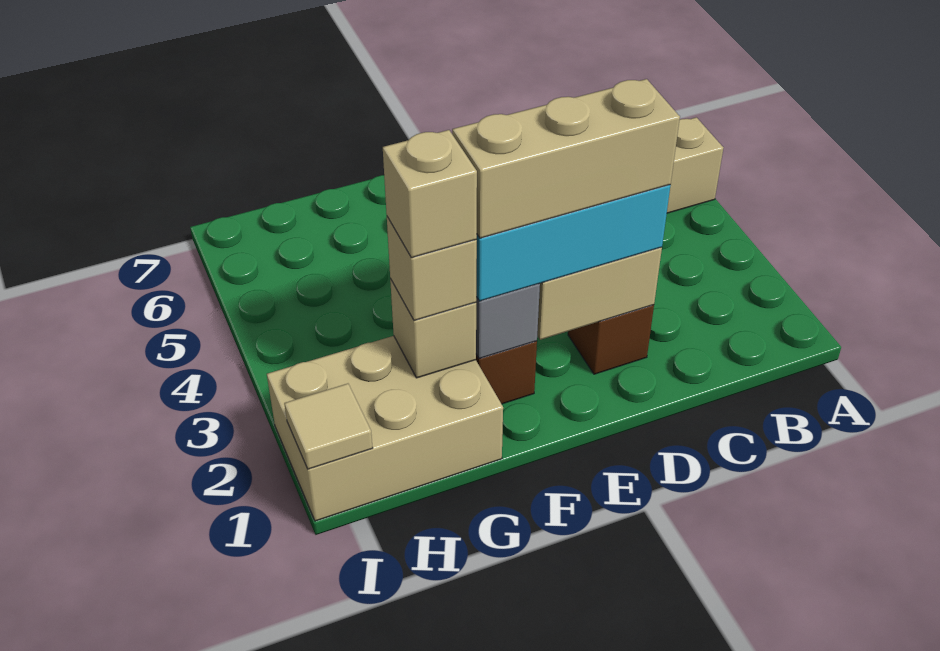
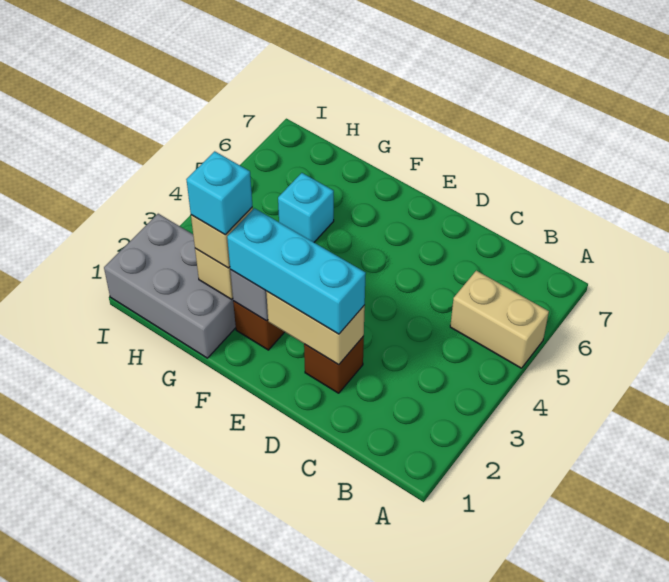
tan 1x3 brick [452,79,680,238] -> none
tan 2x3 brick [267,336,503,521] -> grey 2x3 brick [104,214,236,358]
tan 1x1 brick [383,130,477,258] -> cyan 1x1 brick [186,151,253,235]
none -> cyan 1x1 brick [278,173,334,242]
tan 1x1 tile [284,384,373,469] -> none

